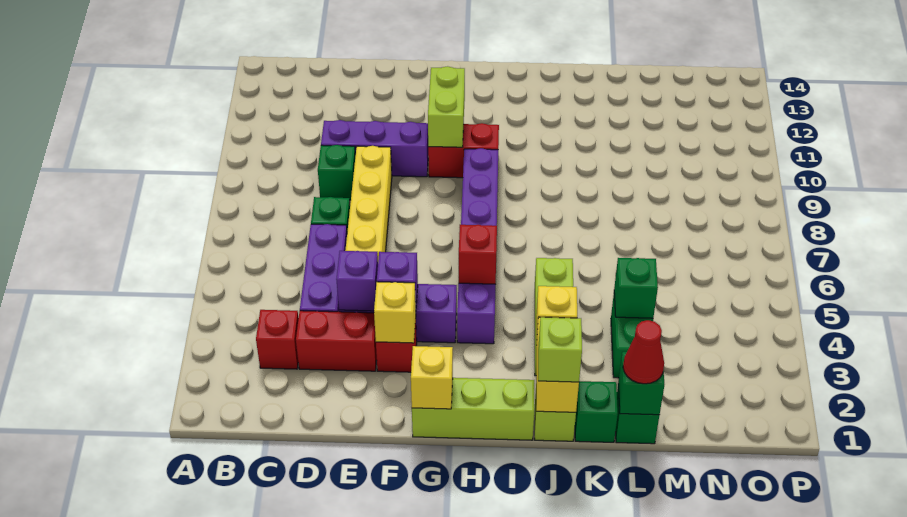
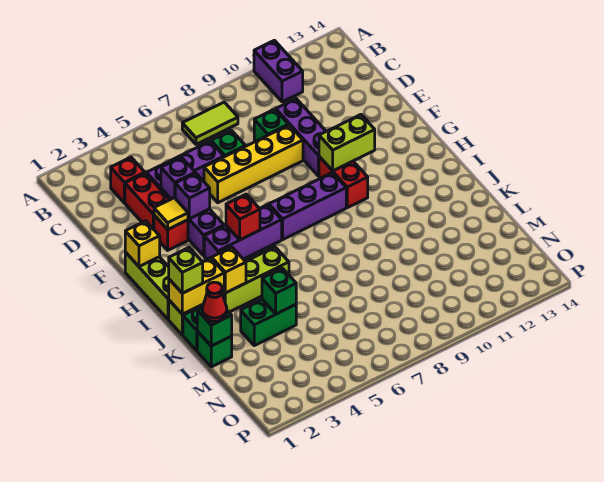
none -> purple 1x2 brick [254,40,303,102]
none -> lime 1x2 tile [182,102,238,144]
yellow 1x1 brick [374,282,416,343] -> yellow 1x1 tile [154,198,188,229]

